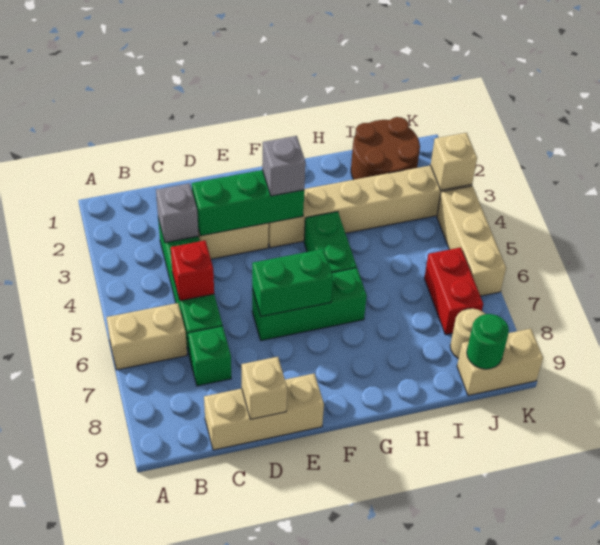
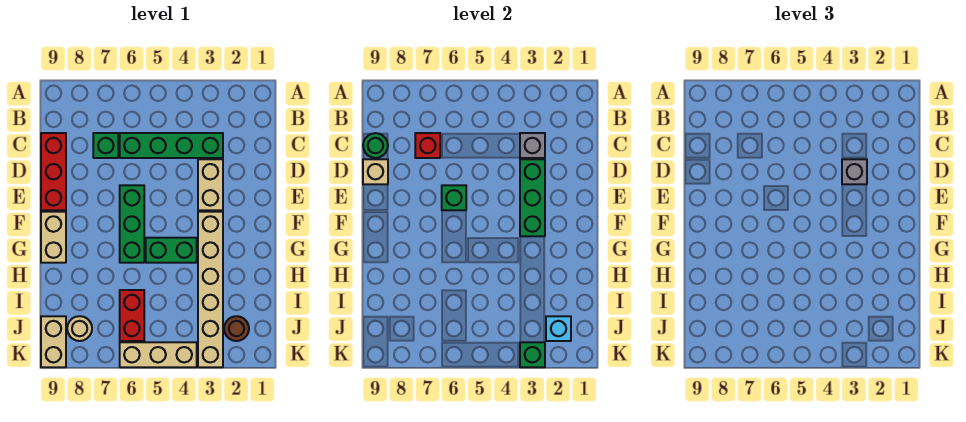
tan 1x2 brick [107,303,187,370] -> tan 1x2 brick moved to [41,212,66,263]
red 1x1 brick [171,241,214,301] -> red 1x1 brick moved to [415,133,440,158]
tan 1x3 brick [204,374,324,450] -> red 1x3 brick [41,133,66,210]
green 1x2 brick [252,249,333,316] -> green 1x1 brick [442,185,466,210]
grey 1x1 brick [262,136,306,196] -> grey 1x1 brick moved to [842,159,867,184]
brown 2x2 round brick [351,117,420,180] -> brown 1x1 round brick [224,316,249,341]
none -> cyan 1x1 brick [546,316,571,341]
red 1x2 brick [424,247,483,335] -> red 1x2 brick turned to [120,290,144,341]
green 1x1 round brick [467,314,509,369] -> green 1x1 round brick moved to [363,133,388,158]
tan 1x1 brick [431,133,477,190] -> green 1x1 brick [520,342,545,367]

